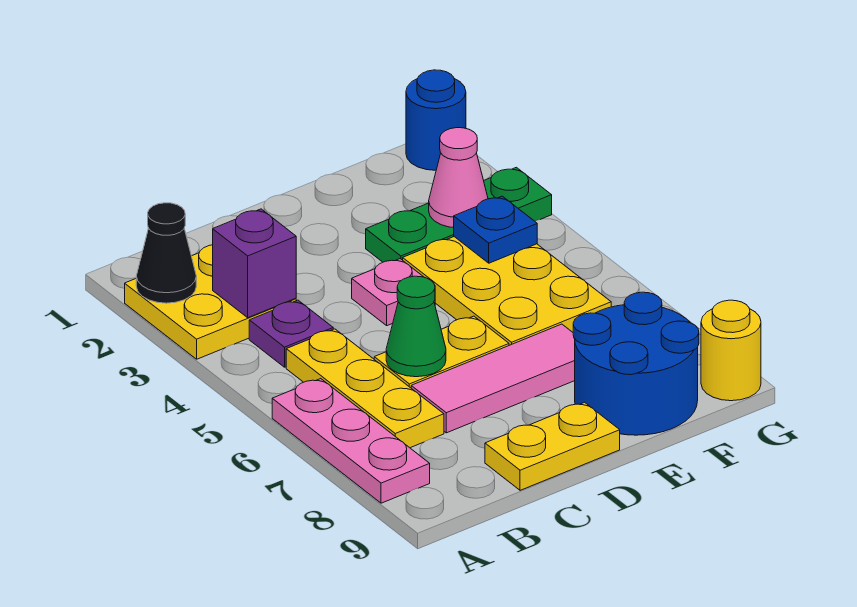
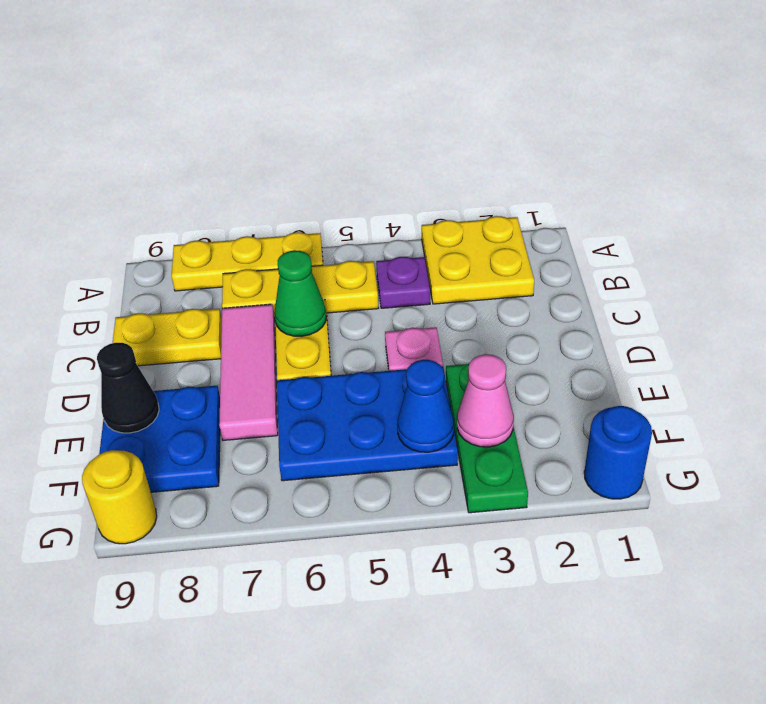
black 1x1 cone [136,203,196,303] -> black 1x1 cone moved to [97,343,159,433]
pink 1x3 plate [272,379,430,503] -> yellow 1x3 plate [172,232,323,291]
purple 1x1 brick [213,209,296,318] -> none
yellow 1x2 plate [485,402,620,490] -> yellow 1x2 plate turned to [113,309,222,366]
yellow 2x3 plate [403,237,611,345] -> blue 2x3 plate [277,366,458,481]
blue 2x2 round brick [573,292,699,435] -> blue 2x2 plate [99,386,220,492]
blue 1x1 plate [454,196,537,263] -> blue 1x1 cone [397,360,454,452]

